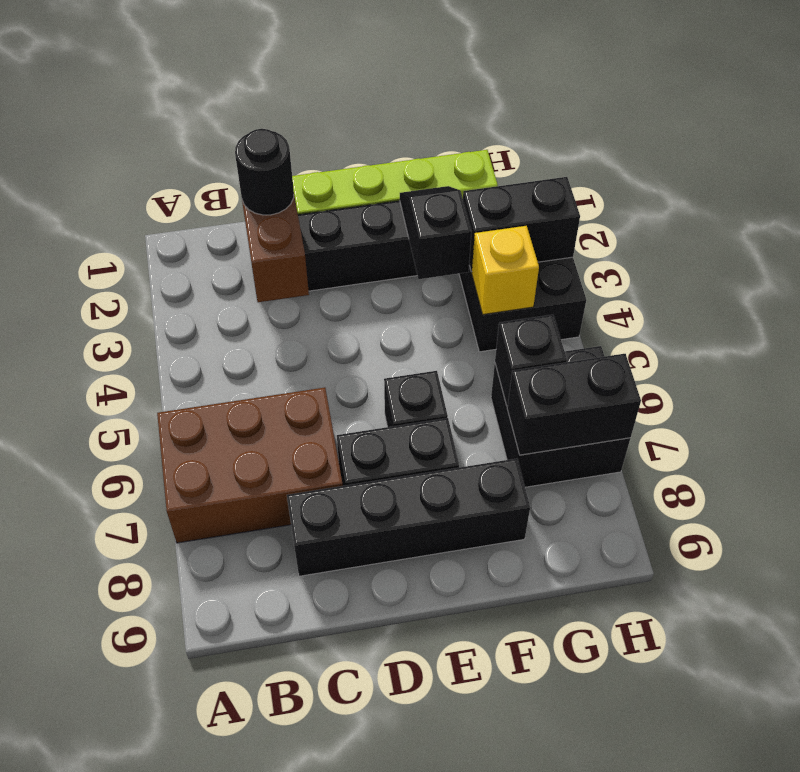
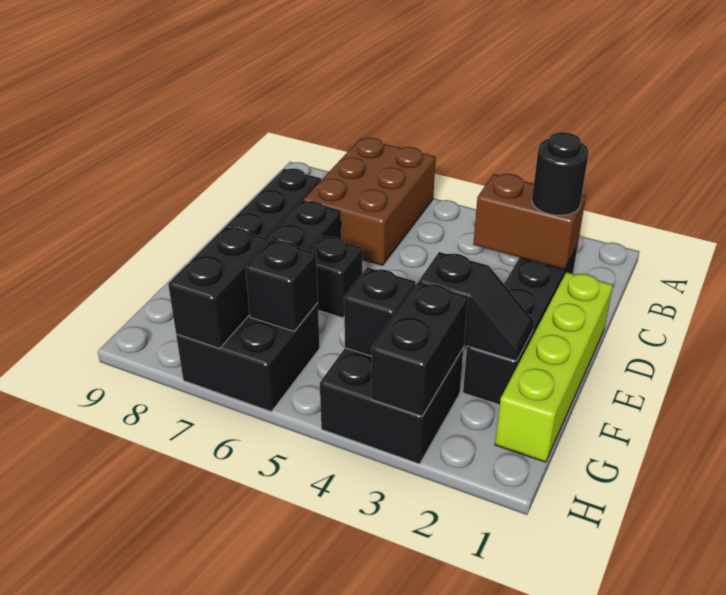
yellow 1x1 brick [472,226,539,314] -> black 1x1 brick [344,267,415,356]

